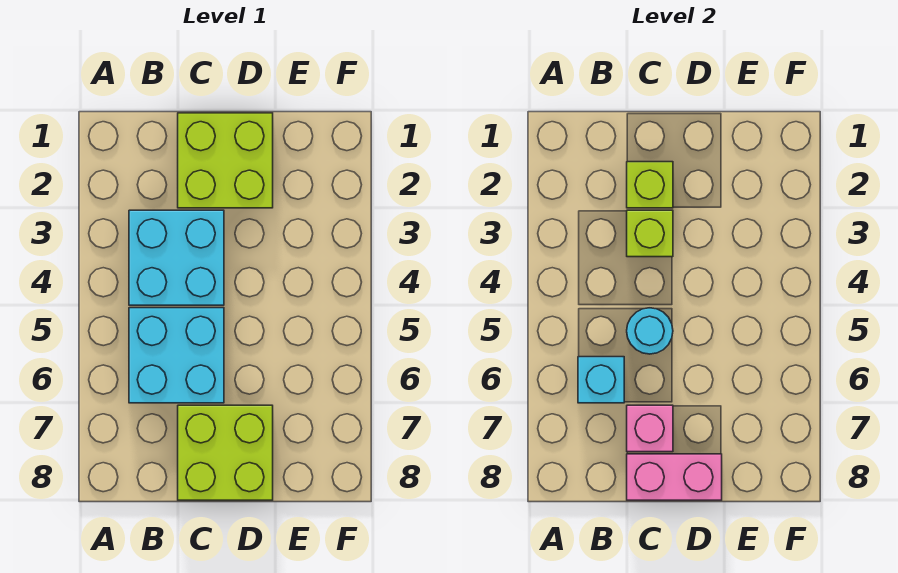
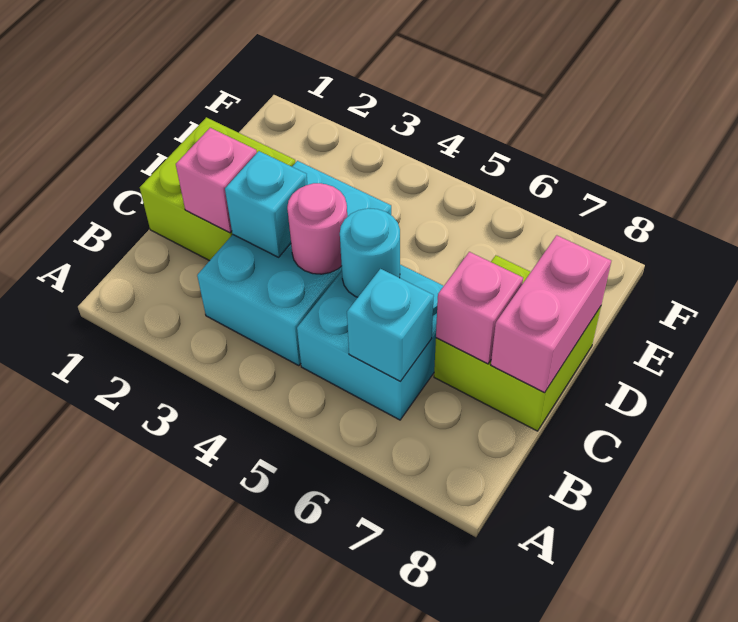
cyan 2x2 brick [129,210,224,305] -> cyan 2x3 brick [197,161,391,366]
lime 1x1 brick [627,162,673,208] -> pink 1x1 brick [176,128,257,233]
lime 1x1 brick [627,210,673,257] -> cyan 1x1 brick [225,151,307,257]
none -> pink 1x1 round brick [287,183,347,274]

